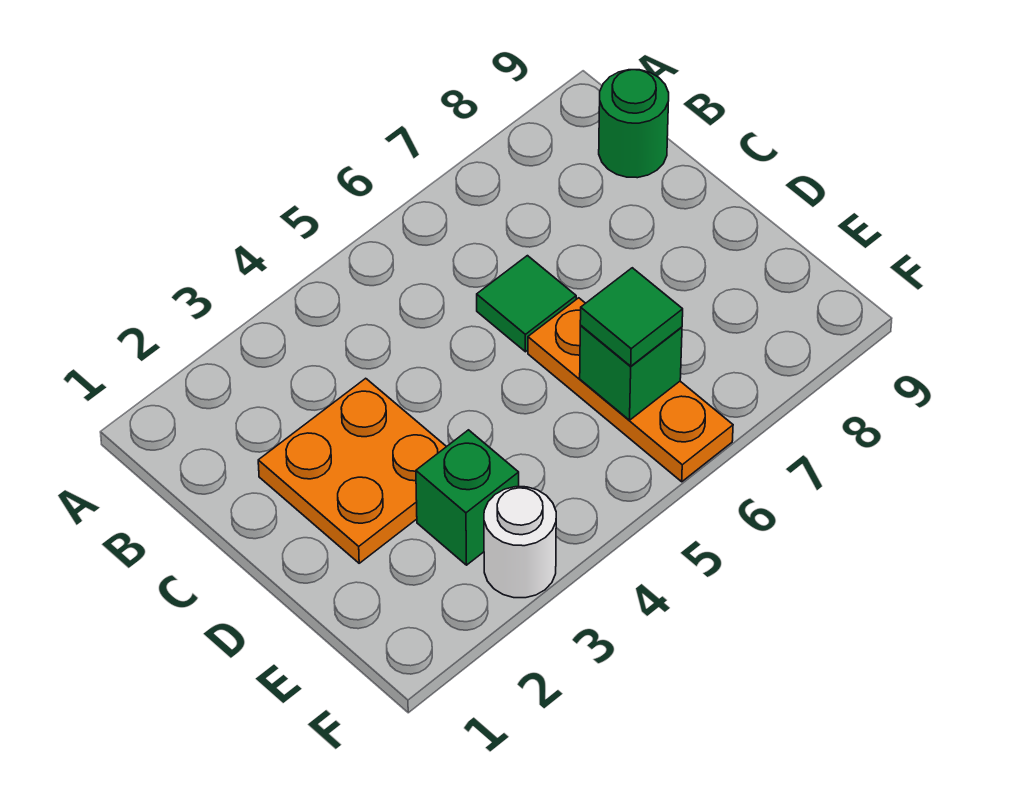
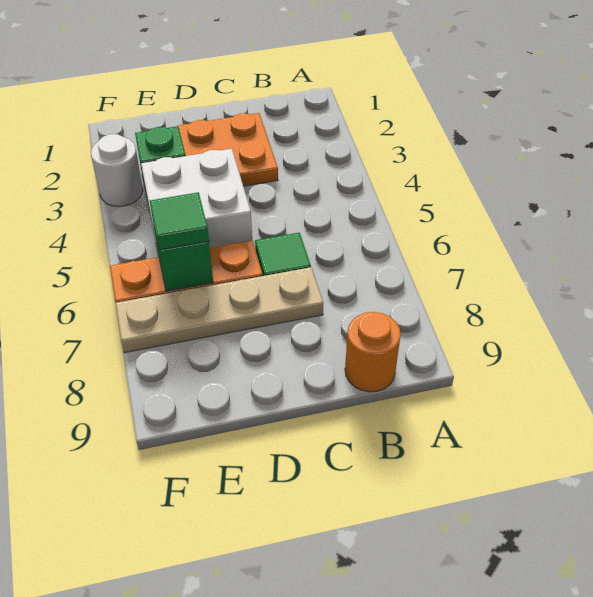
green 1x1 round brick [599,70,669,178] -> orange 1x1 round brick [345,312,401,392]
none -> tan 1x4 plate [116,267,323,353]
none -> white 2x2 brick [141,149,252,257]

